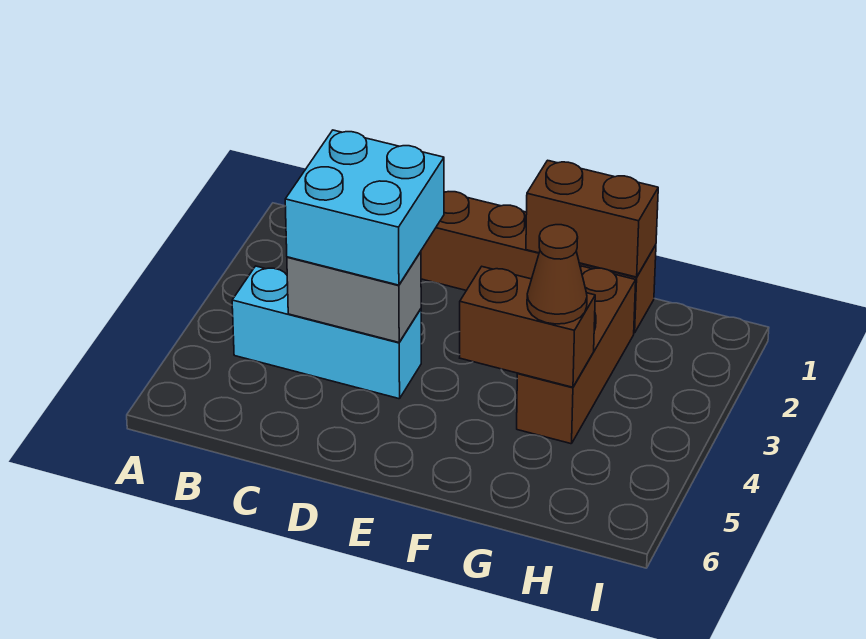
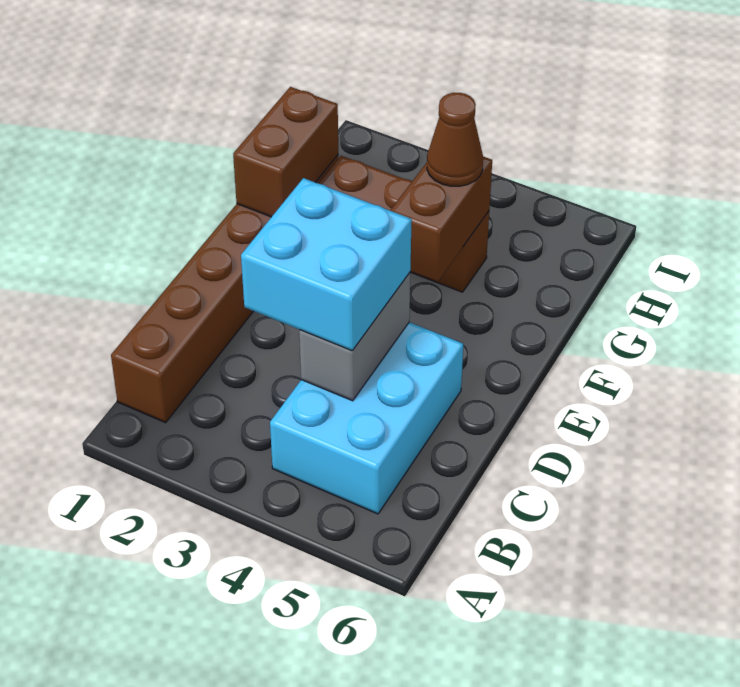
cyan 1x3 brick [232,266,421,399] -> cyan 2x3 brick [270,322,463,514]

